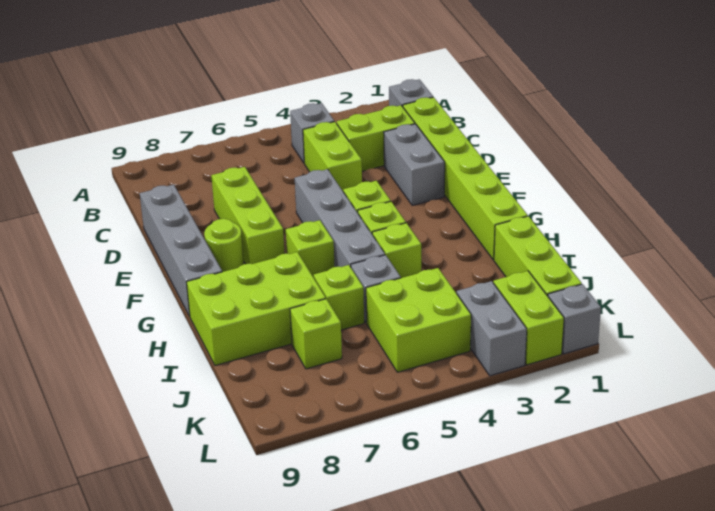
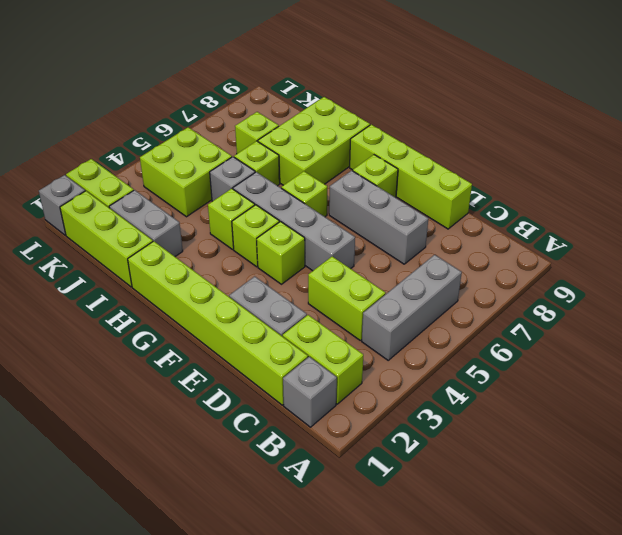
grey 1x1 brick [290,103,334,163] -> grey 1x3 brick [362,255,462,360]
lime 1x2 brick [337,105,415,171] -> lime 1x2 brick turned to [283,315,363,404]
lime 1x3 brick [211,167,285,264] -> grey 1x3 brick [329,171,428,264]
grey 1x4 brick [140,185,222,316] -> lime 1x4 brick [350,125,472,229]
lime 1x1 round brick [204,219,244,272] -> lime 1x1 brick [353,155,398,198]
grey 1x2 brick [457,281,527,376] -> grey 1x2 brick moved to [109,190,183,257]

